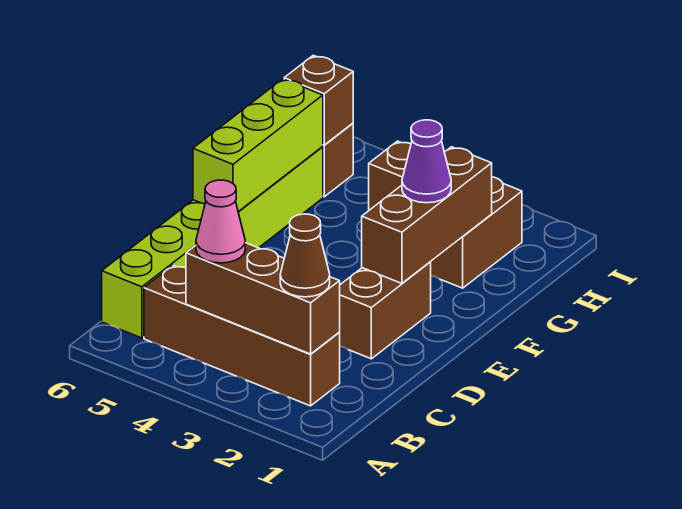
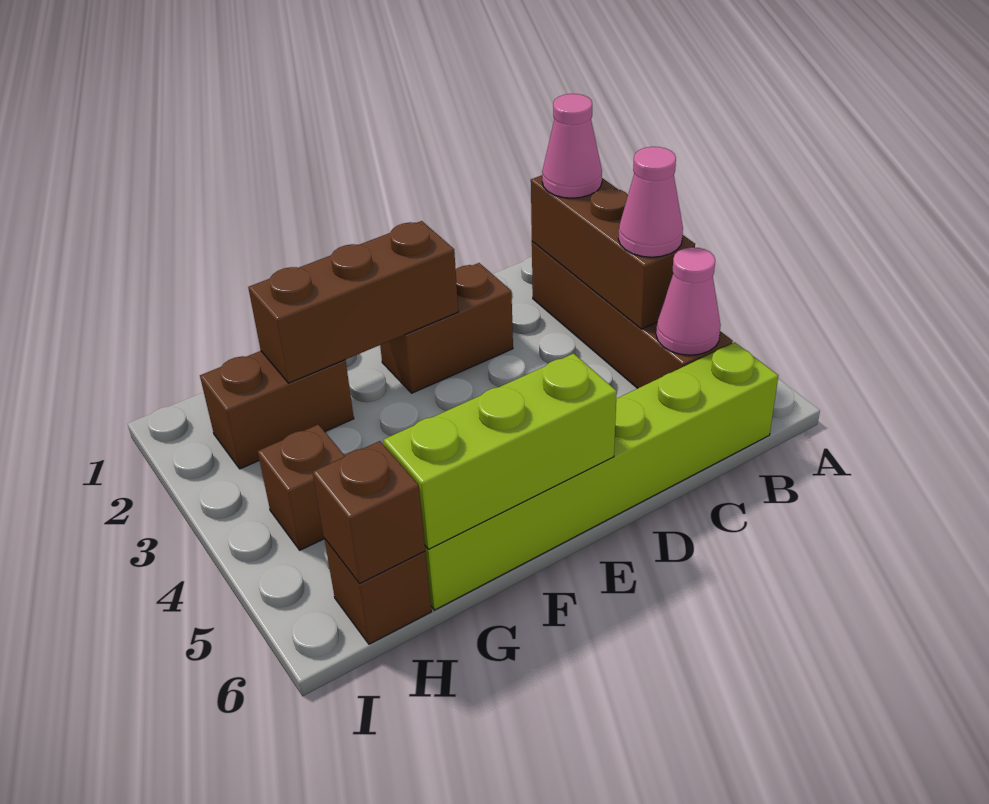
brown 1x1 cone [280,214,330,297] -> pink 1x1 cone [542,94,602,198]
none -> pink 1x1 cone [656,247,721,355]
purple 1x1 cone [402,120,451,203] -> none

